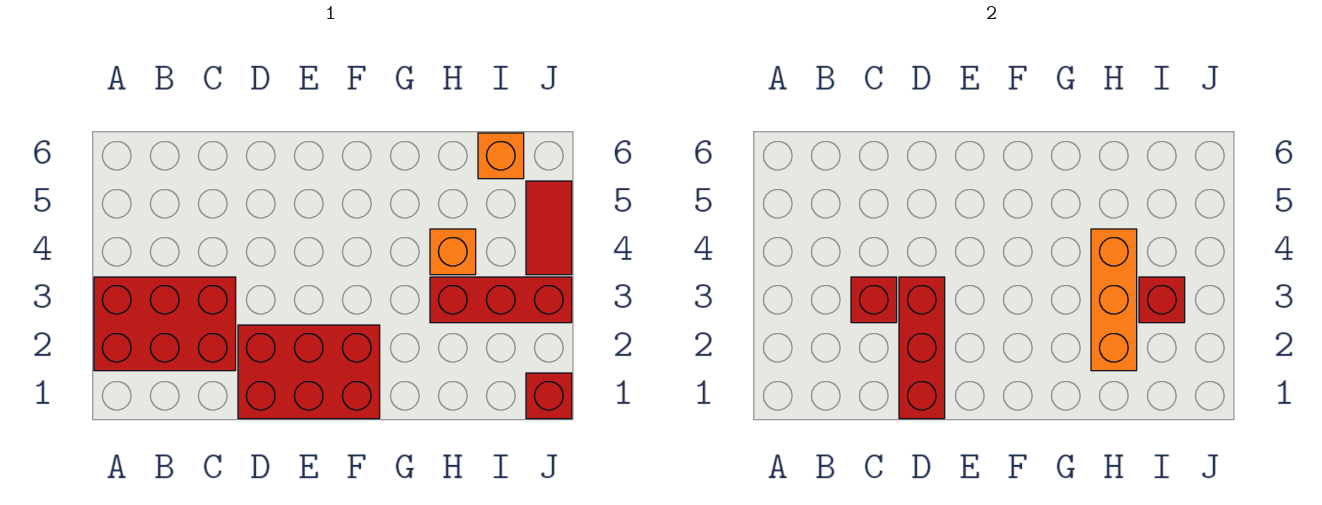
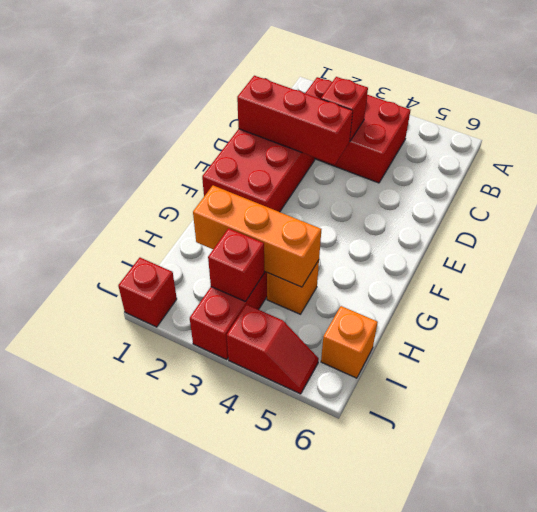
red 2x3 brick [94,277,236,371] -> red 2x3 brick turned to [305,77,411,183]
red 1x2 tile [526,181,572,275] -> red 1x2 slope [227,305,319,394]

